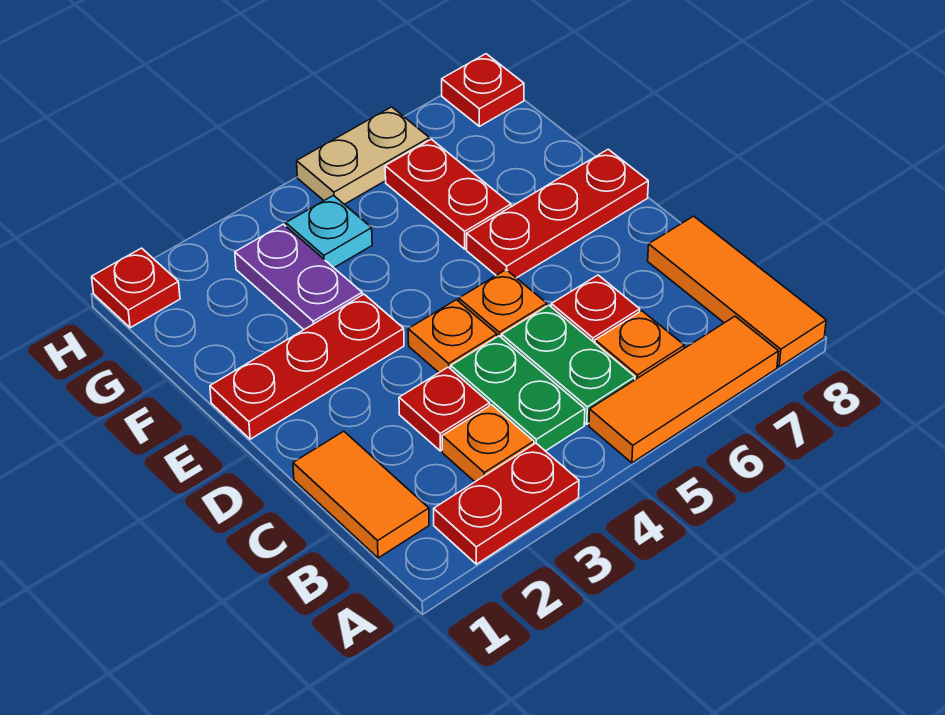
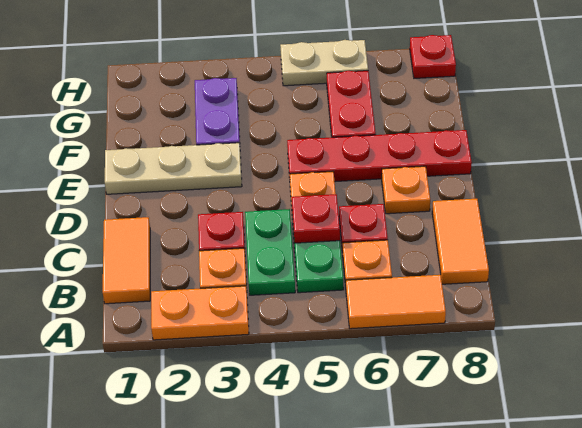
red 1x2 plate [434,443,579,564] -> orange 1x2 plate [151,286,249,340]
orange 1x3 tile [589,316,779,463] -> orange 1x2 tile [346,275,446,329]
orange 1x3 tile [648,216,826,367] -> orange 1x2 tile [432,199,489,284]
orange 1x1 plate [408,300,497,372] -> orange 1x1 plate moved to [382,166,430,214]
red 1x3 plate [210,294,404,439] -> tan 1x3 plate [105,143,242,194]
red 1x3 plate [467,149,648,278] -> red 1x4 plate [287,130,472,182]
cyan 1x1 plate [286,195,372,268] -> none
red 1x1 plate [92,248,180,328] -> red 1x1 plate moved to [292,194,340,243]

